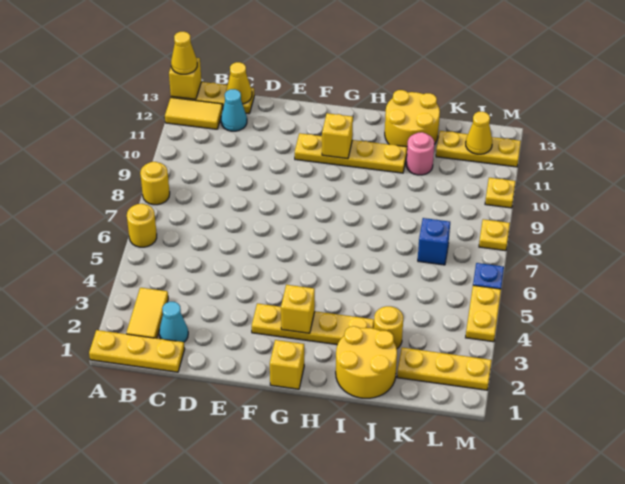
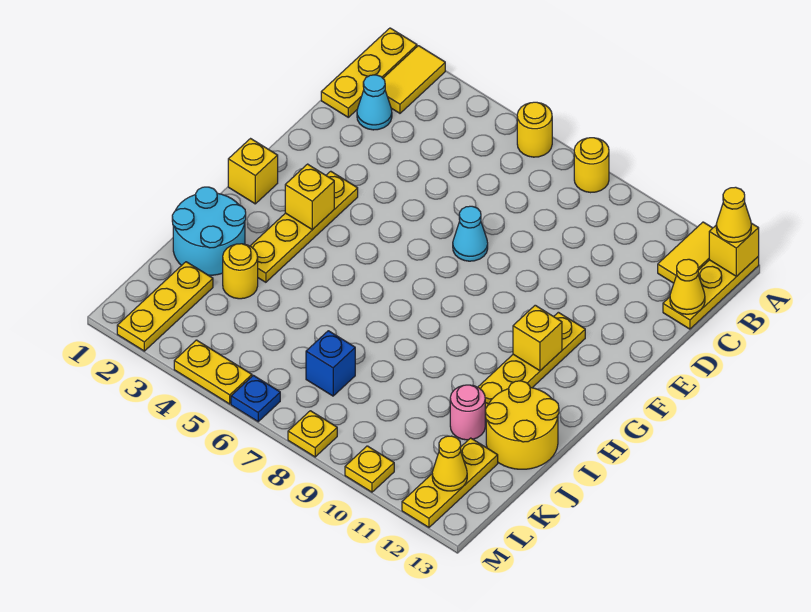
yellow 1x2 tile [126,288,168,338] -> yellow 1x2 tile turned to [383,46,445,113]
cyan 1x1 cone [221,89,247,131] -> cyan 1x1 cone moved to [453,206,488,261]
yellow 2x2 round brick [336,326,397,398] -> cyan 2x2 round brick [172,187,246,275]

